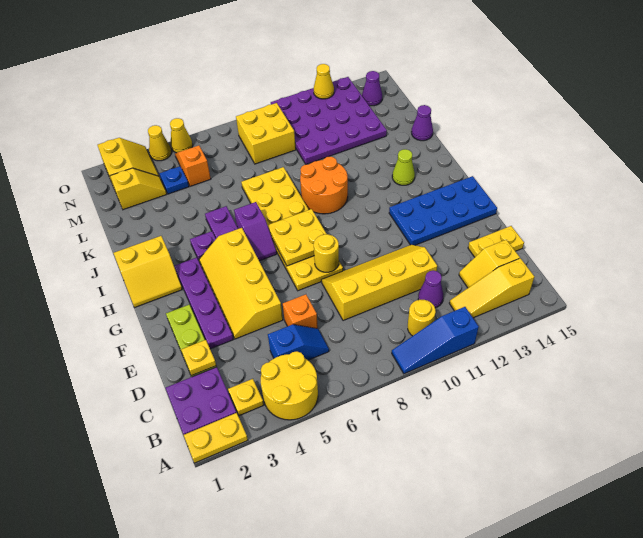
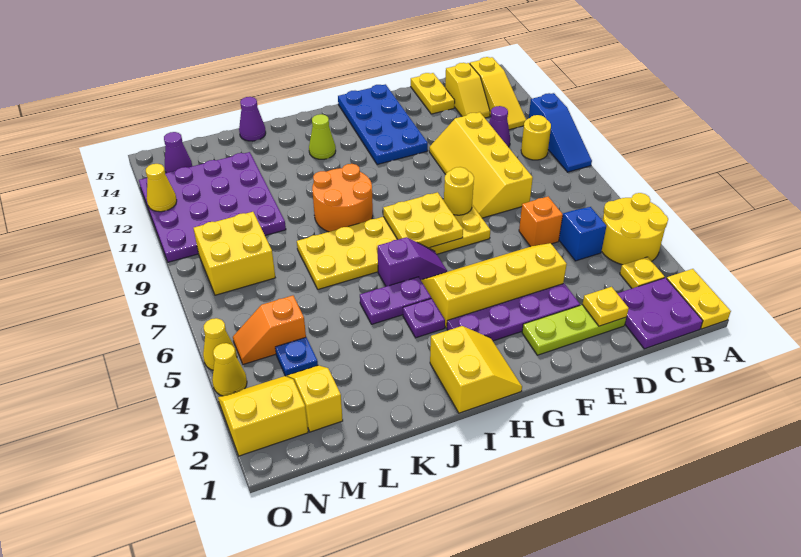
yellow 2x4 slope [199,228,283,339] -> yellow 2x4 slope turned to [421,243,567,328]

